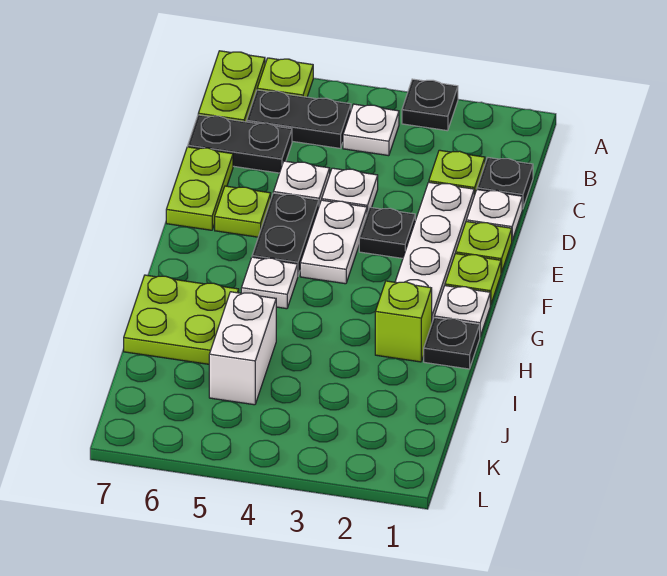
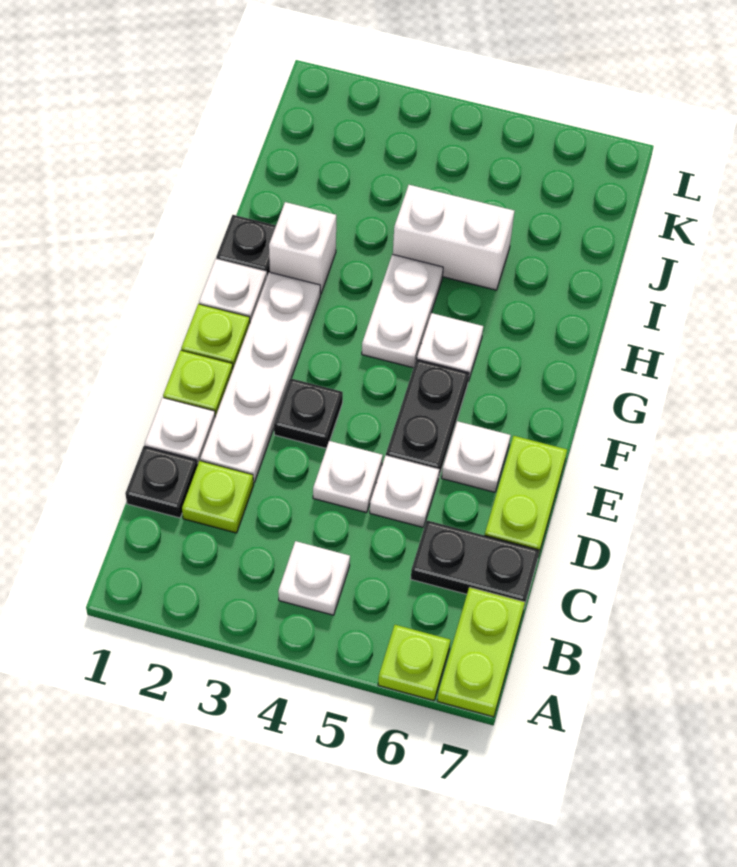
black 1x1 plate [402,79,458,131] -> none
black 1x2 plate [247,90,351,148] -> none
white 1x2 plate [300,200,367,284] -> white 1x2 plate moved to [362,254,443,368]
lime 1x1 plate [215,186,271,237] -> white 1x1 plate [442,421,511,492]
lime 1x1 brick [375,281,432,362] -> white 1x1 brick [269,202,336,295]
lime 2x2 plate [124,275,239,364] -> none
white 1x2 brick [209,292,276,405] -> white 1x2 brick turned to [393,185,514,290]

